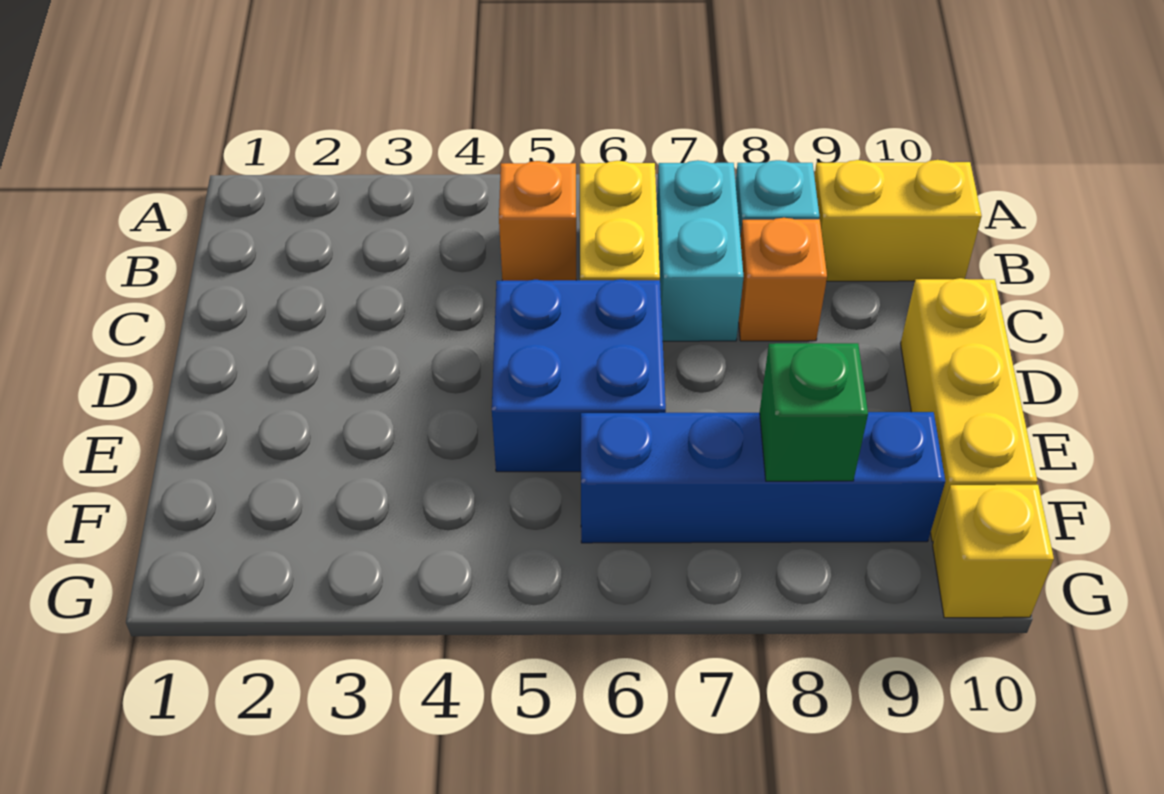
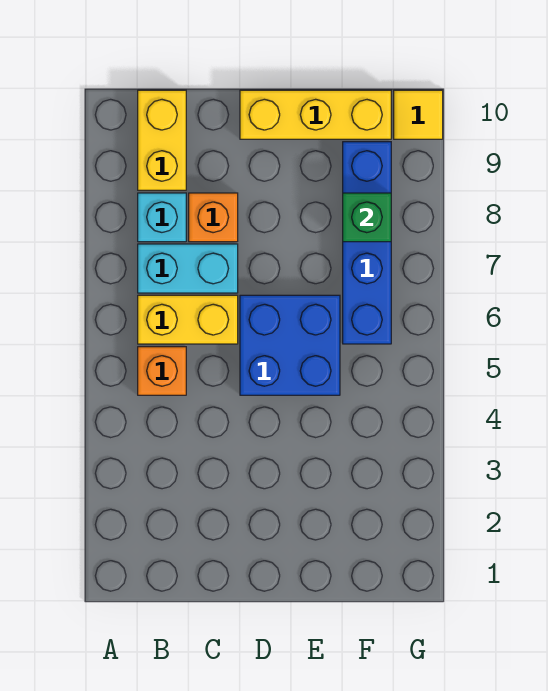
yellow 1x1 brick [933,485,1054,618] -> yellow 1x1 tile [394,90,443,139]

